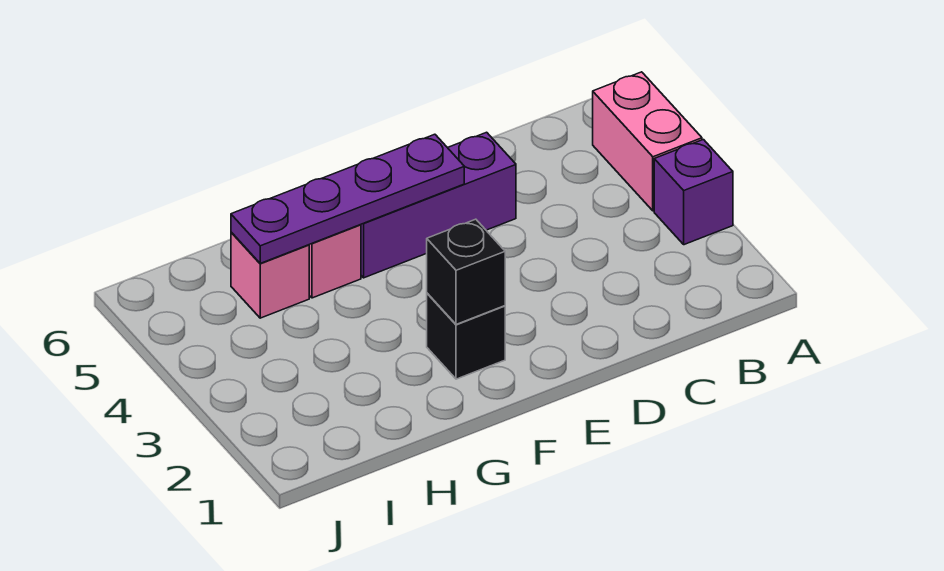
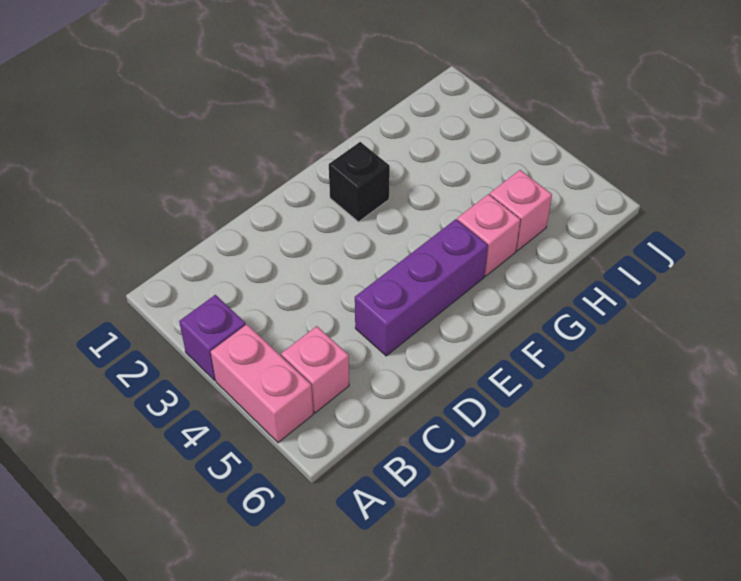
none -> pink 1x1 brick [281,326,349,413]
purple 1x4 plate [231,134,464,263] -> none
black 1x1 brick [427,219,505,324] -> none

